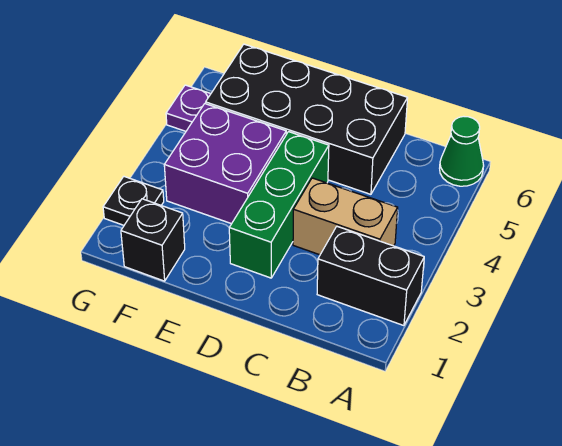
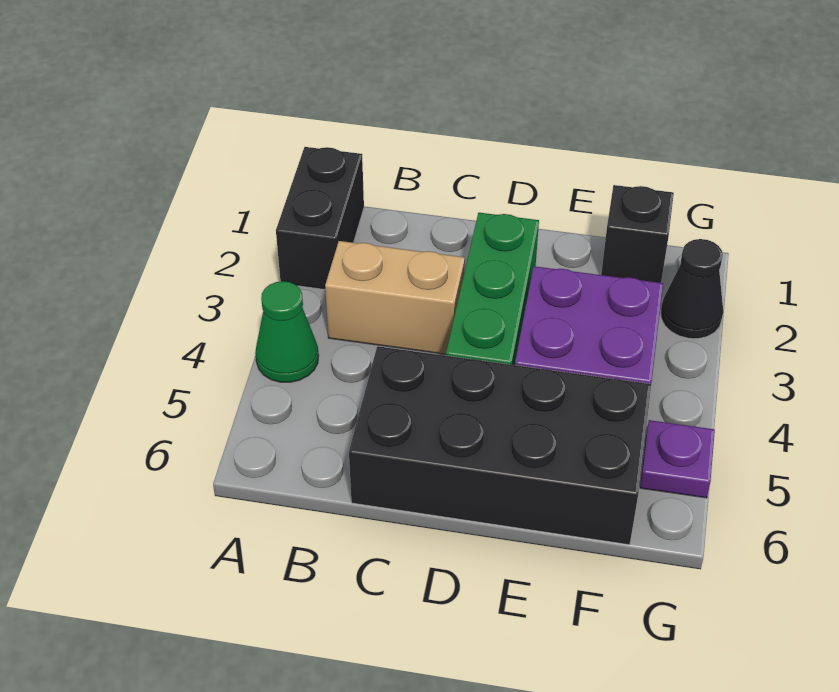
black 1x2 brick [317,227,424,326] -> black 1x2 brick turned to [276,147,364,290]
green 1x1 cone [440,116,484,186] -> green 1x1 cone moved to [255,281,319,382]
black 1x1 plate [103,177,164,225] -> black 1x1 cone [661,239,723,339]

